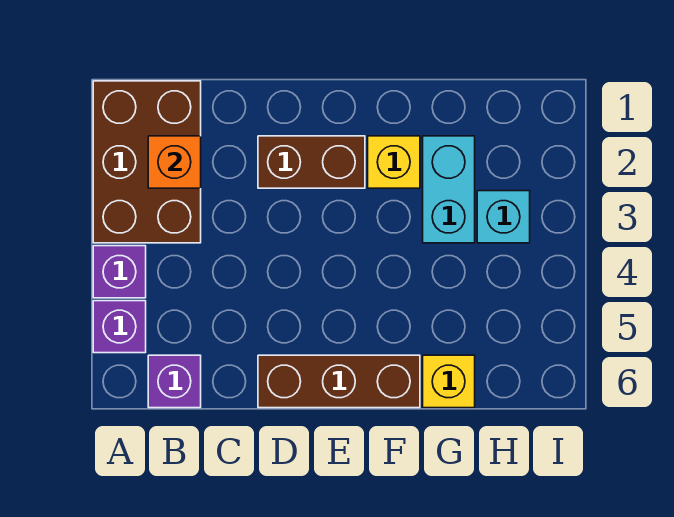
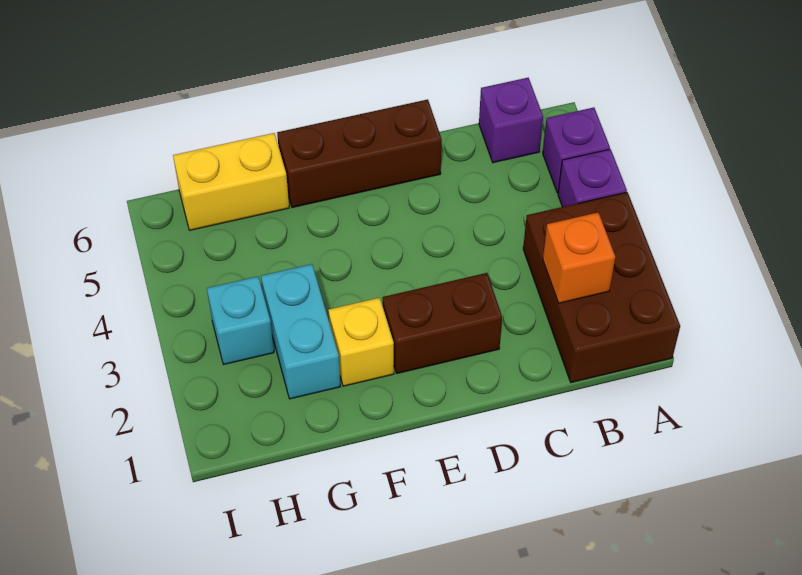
yellow 1x1 brick [423,355,475,408] -> yellow 1x2 brick [173,133,289,230]

